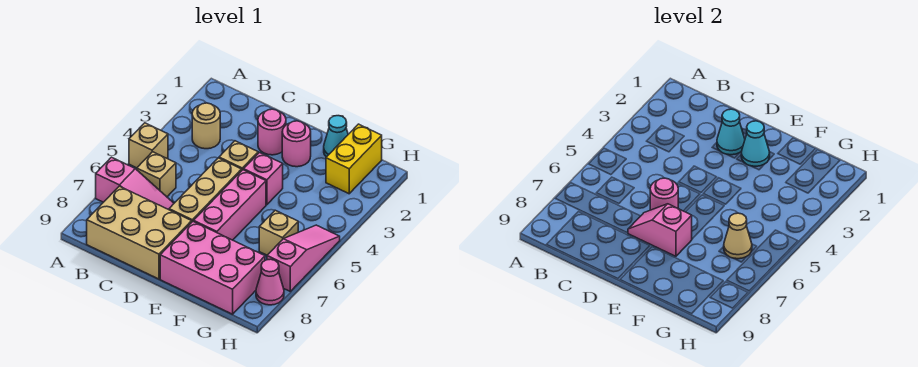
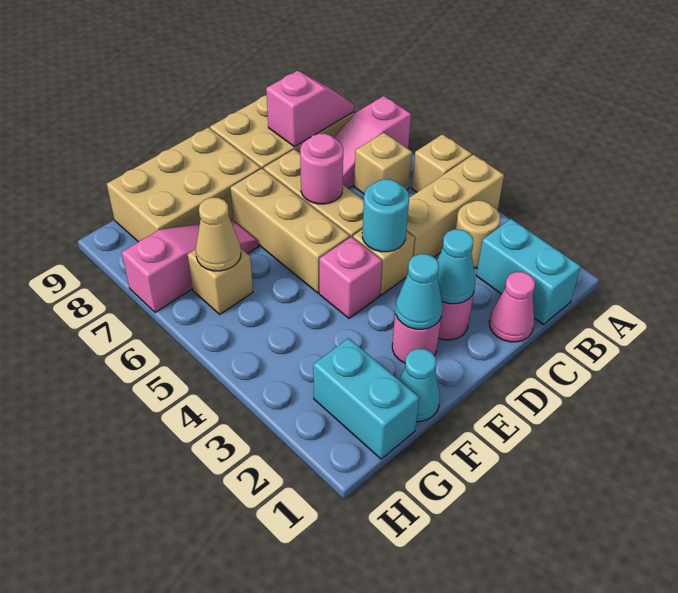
none -> tan 1x3 brick [406,155,504,257]
none -> cyan 1x2 brick [476,219,581,325]
none -> cyan 1x1 round brick [362,179,409,252]
pink 1x2 slope [628,204,692,256] -> pink 1x2 slope moved to [266,71,354,147]
pink 1x3 brick [194,170,266,240] -> tan 1x3 brick [230,169,350,293]
pink 2x3 brick [160,221,265,314] -> tan 2x3 brick [107,127,261,242]
yellow 1x2 brick [326,124,382,194] -> cyan 1x2 brick [313,338,419,459]
pink 1x3 slope [267,225,340,291] -> pink 1x3 slope turned to [122,219,258,313]
pink 1x1 cone [256,259,284,305] -> pink 1x1 cone moved to [489,272,535,342]

